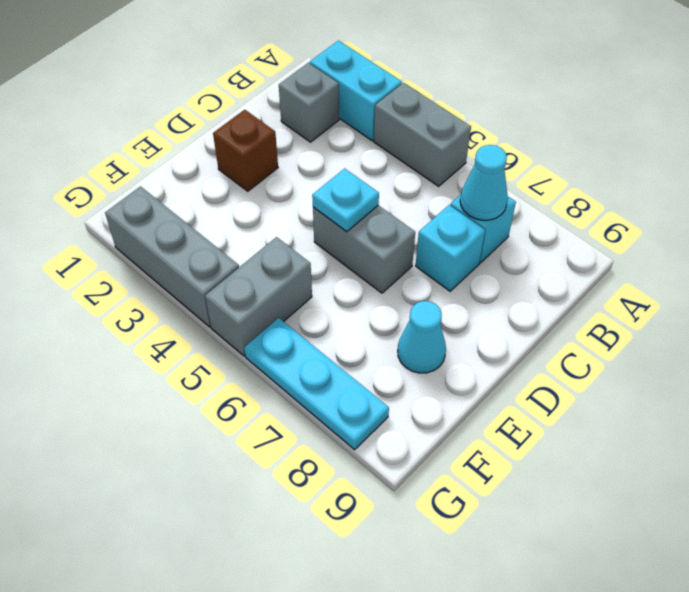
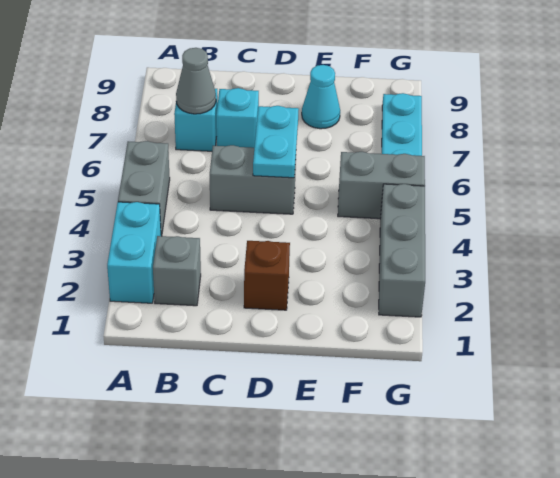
cyan 1x1 cone [460,145,508,220] -> grey 1x1 cone [176,48,216,114]
grey 1x2 brick [313,205,415,293] -> grey 1x2 brick turned to [210,145,296,214]
cyan 1x1 plate [312,168,379,232] -> cyan 1x2 plate [253,106,299,178]

